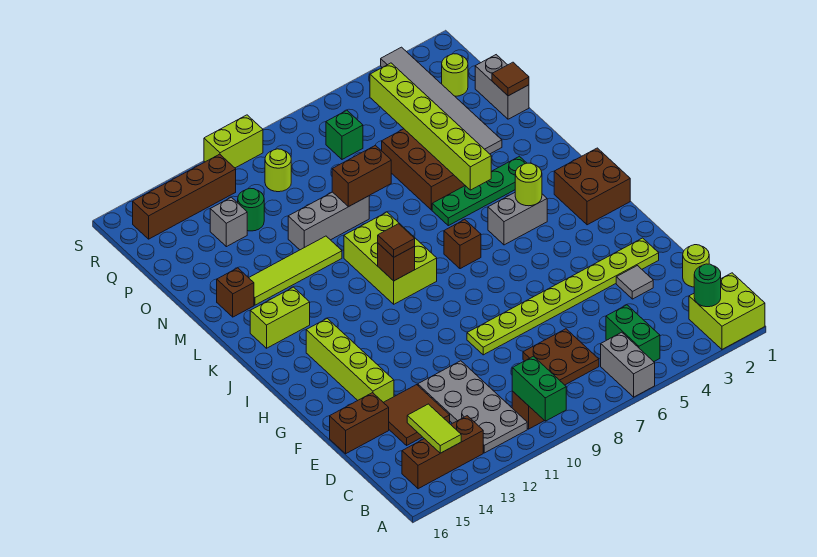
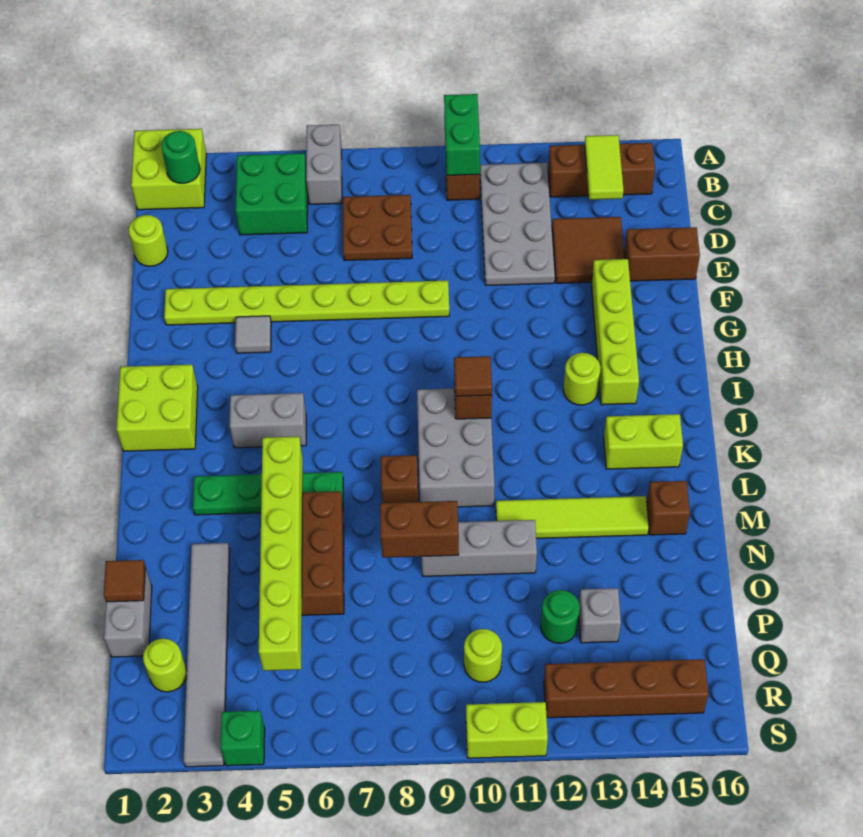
green 1x2 brick [606,305,660,362] -> green 2x2 brick [235,153,308,235]
grey 1x1 tile [616,266,653,299] -> grey 1x1 tile moved to [235,316,271,353]
brown 2x2 brick [554,148,630,225] -> lime 2x2 brick [116,365,198,451]
lime 1x1 round brick [515,163,542,206] -> lime 1x1 round brick moved to [563,353,601,405]
brown 1x1 brick [444,220,481,269] -> brown 1x1 brick moved to [381,455,419,503]
lime 2x3 brick [344,212,437,304] -> grey 2x3 brick [417,389,495,507]
green 1x1 brick [326,110,363,159] -> green 1x1 brick moved to [221,711,265,766]

